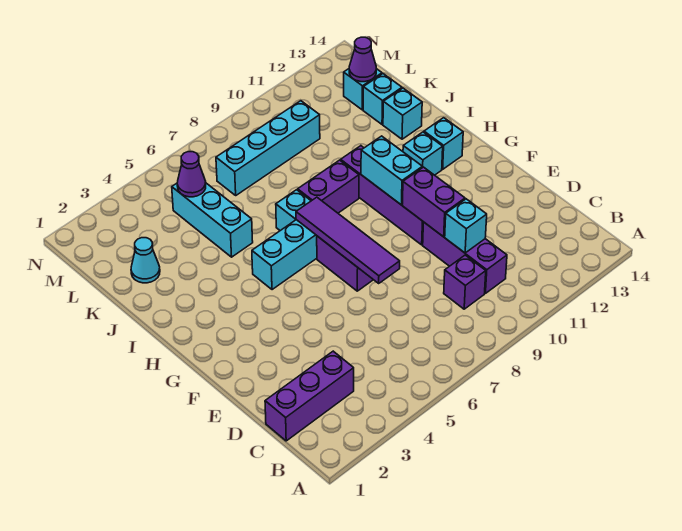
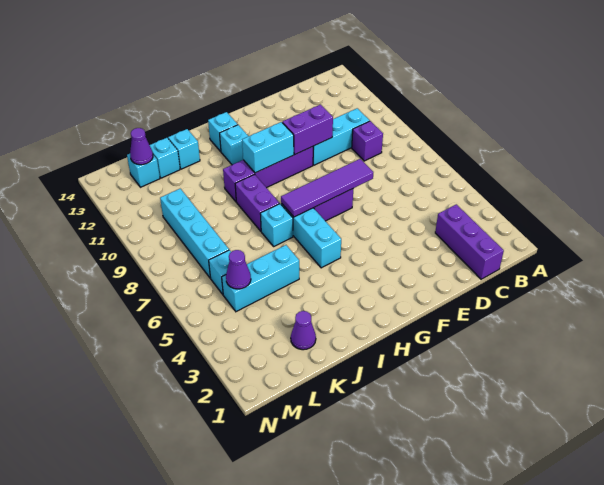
purple 1x3 brick [423,222,507,293] -> cyan 1x3 brick [313,108,370,165]
cyan 1x1 brick [445,199,487,253] -> cyan 1x1 brick moved to [209,250,231,294]
cyan 1x1 cone [131,238,160,283] -> purple 1x1 cone [291,311,316,350]

